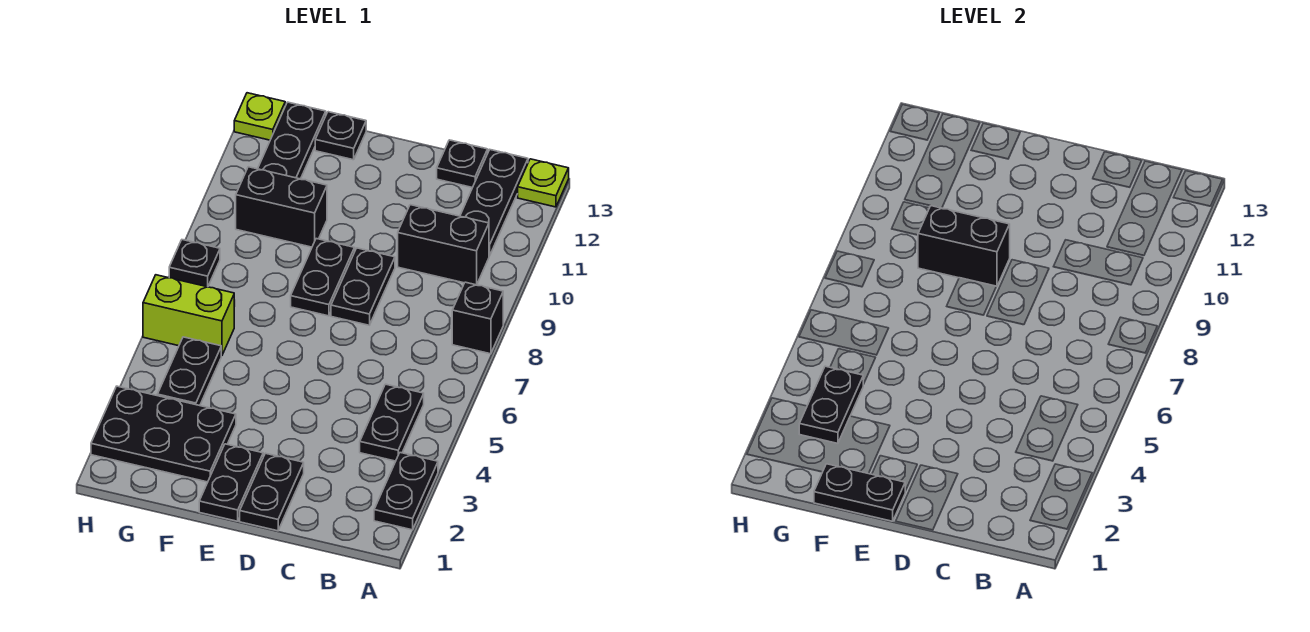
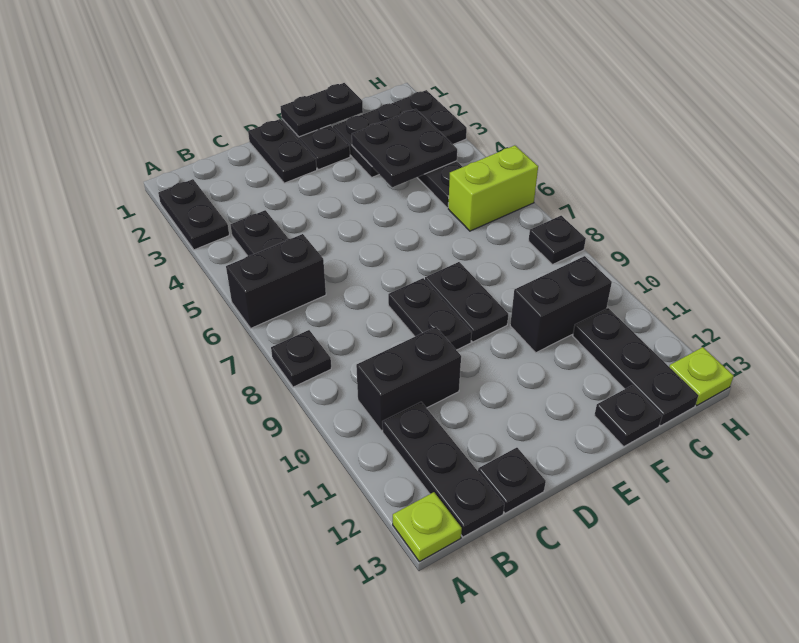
black 1x1 brick [452,282,503,354] -> black 1x1 plate [271,330,331,387]
black 1x2 brick [918,206,1010,287] -> black 1x2 brick moved to [226,234,326,328]
black 1x2 plate [799,366,863,443] -> black 2x2 plate [352,109,457,187]

